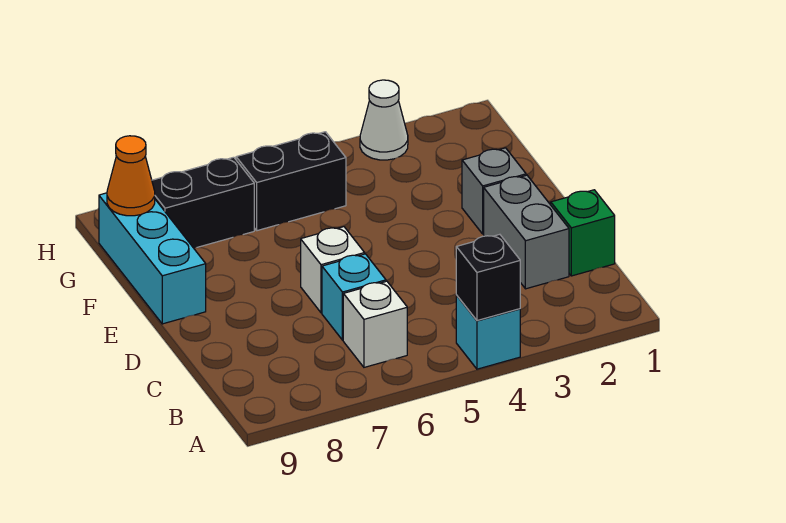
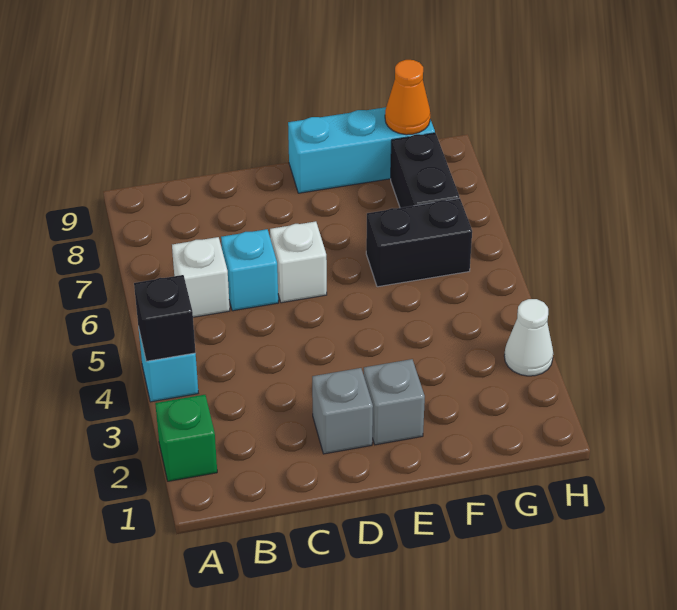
green 1x1 brick [551,190,615,276] -> green 1x1 brick moved to [155,395,217,481]
grey 1x2 brick [484,175,569,289] -> grey 1x1 brick [312,368,373,454]
black 1x2 brick [236,132,346,231] -> black 1x2 brick turned to [366,198,472,287]

